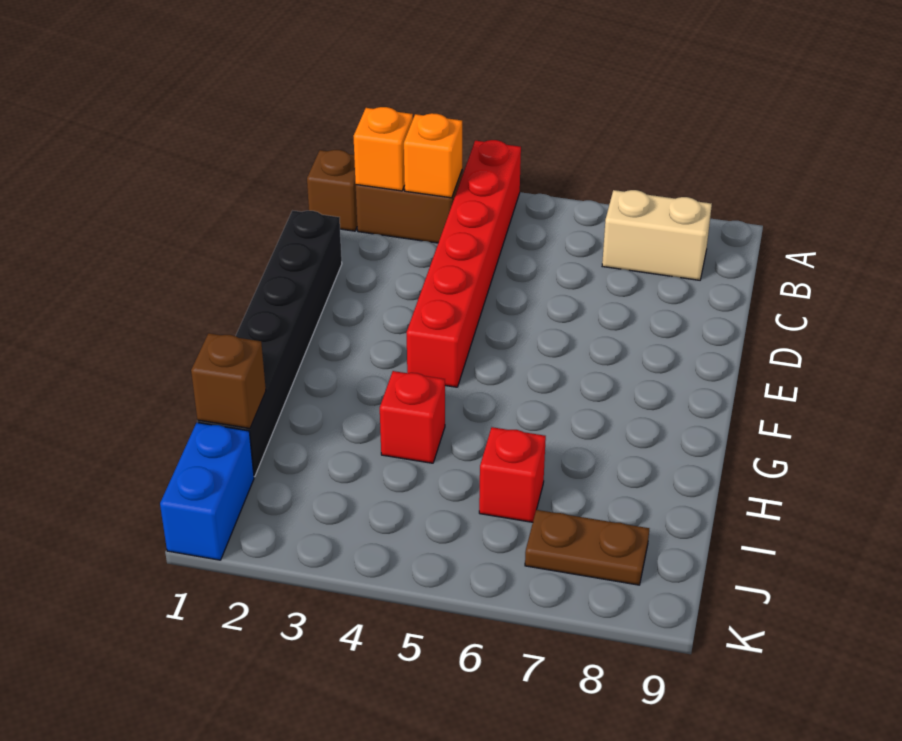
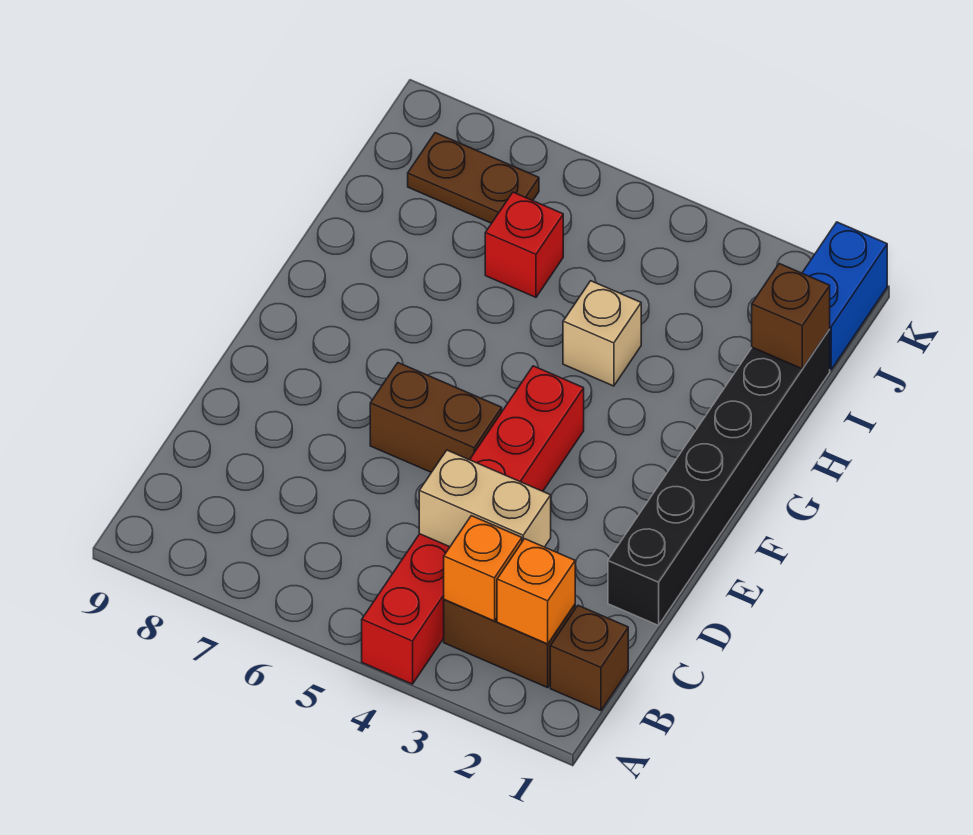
tan 1x2 brick [602,190,712,280] -> tan 1x2 brick moved to [419,450,551,547]
none -> brown 1x2 brick [370,363,502,472]
red 1x1 brick [380,371,445,463] -> tan 1x1 brick [563,281,641,386]

